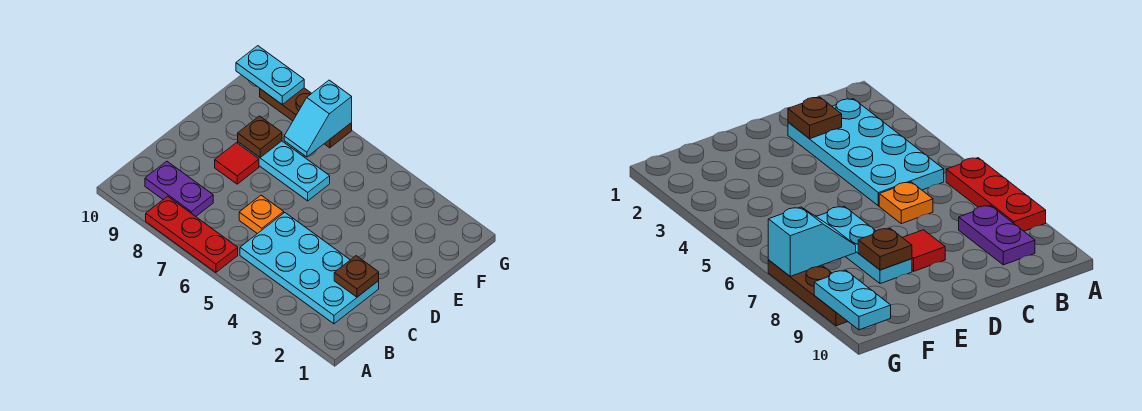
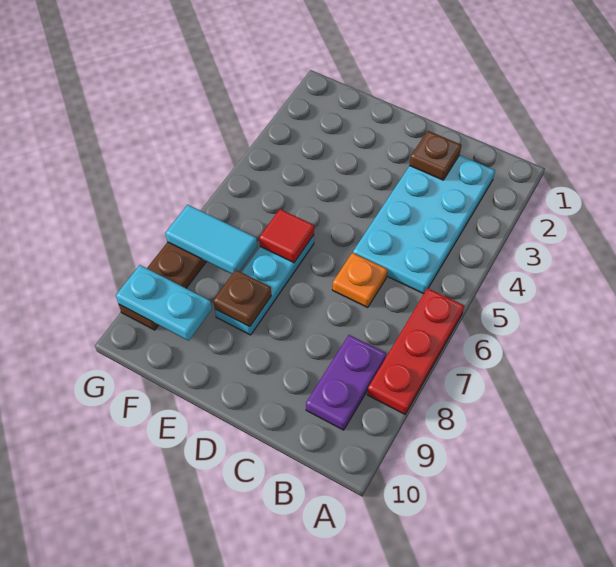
red 1x1 tile [215,143,259,184] -> red 1x1 tile moved to [259,209,314,263]
cyan 1x2 slope [284,80,352,157] -> cyan 1x2 tile [165,205,257,274]
cyan 1x2 plate [236,46,304,104] -> cyan 1x2 plate turned to [116,265,212,341]

